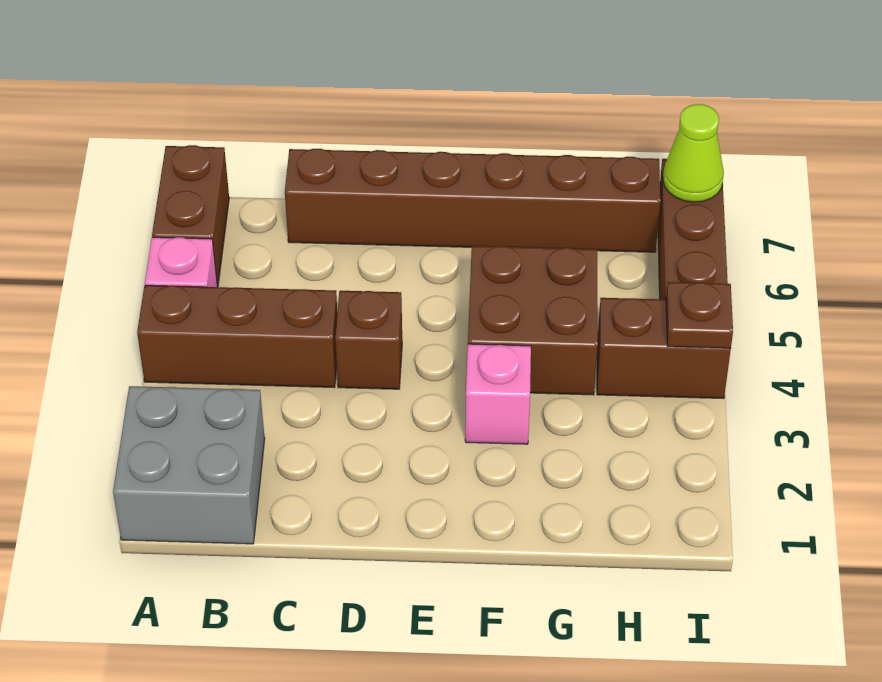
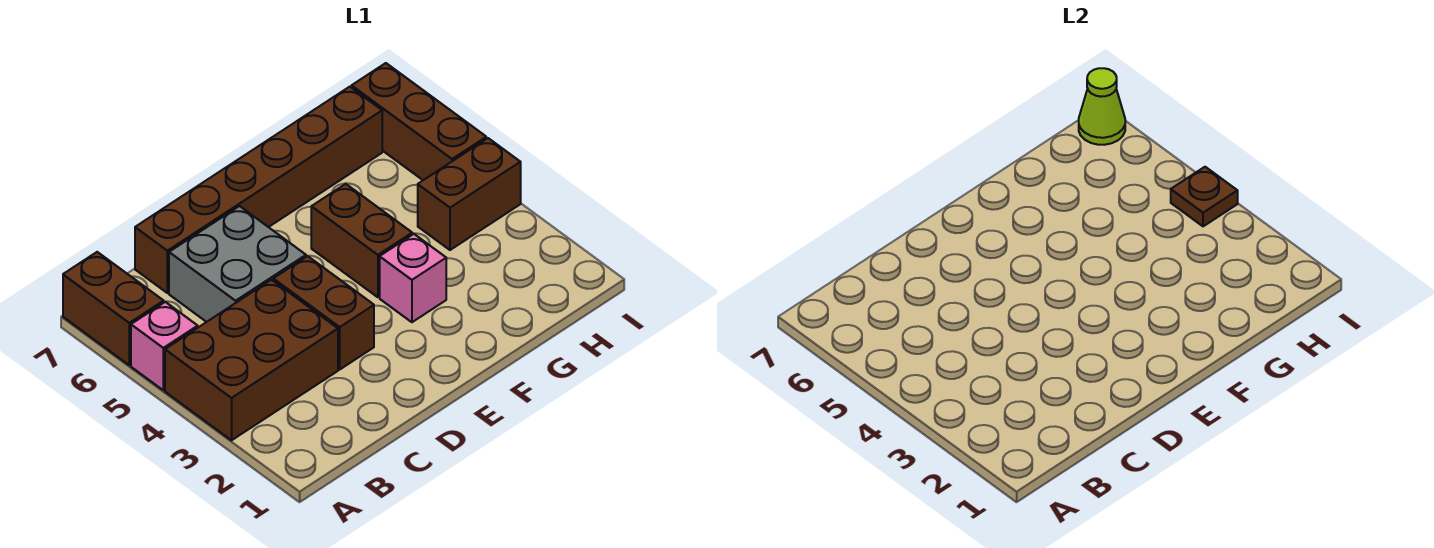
grey 2x2 brick [113,386,265,544] -> grey 2x2 brick moved to [169,206,306,322]
brown 1x3 brick [137,285,337,388] -> brown 2x3 brick [165,280,338,440]
brown 1x1 brick [335,291,402,389] -> brown 1x2 brick [273,256,374,369]
brown 2x2 brick [468,246,598,395] -> brown 1x2 brick [311,184,412,297]

